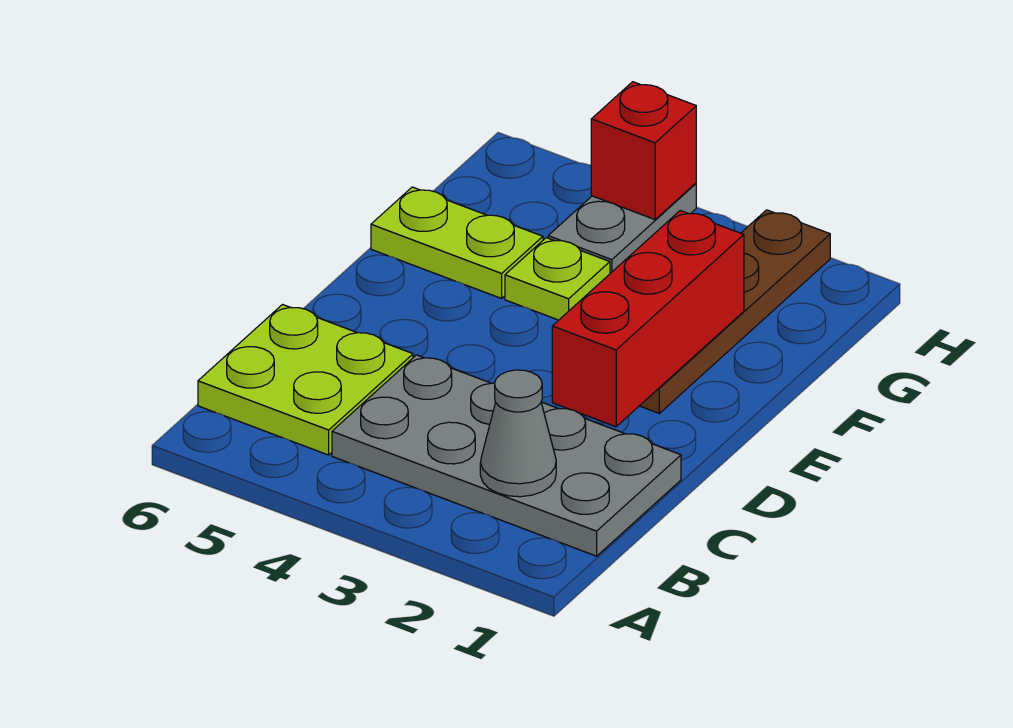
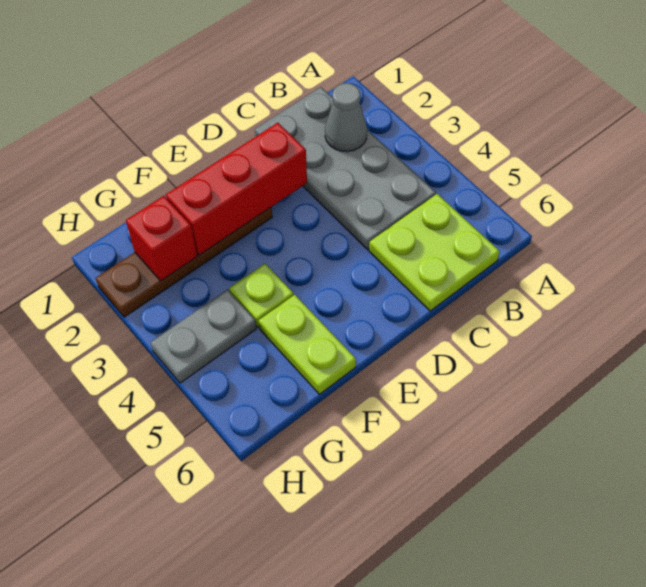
red 1x1 brick [591,82,696,220] -> red 1x1 brick moved to [126,196,197,281]

